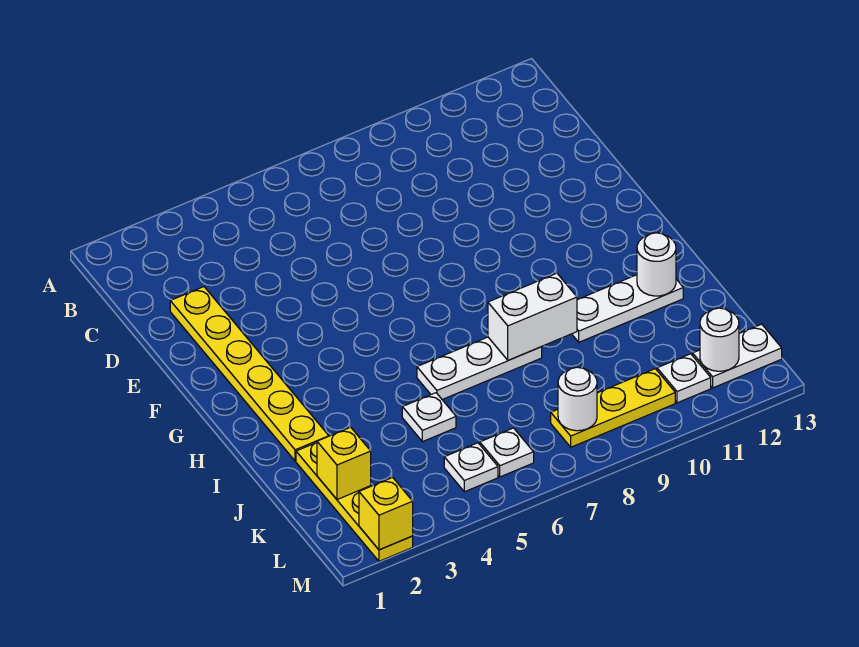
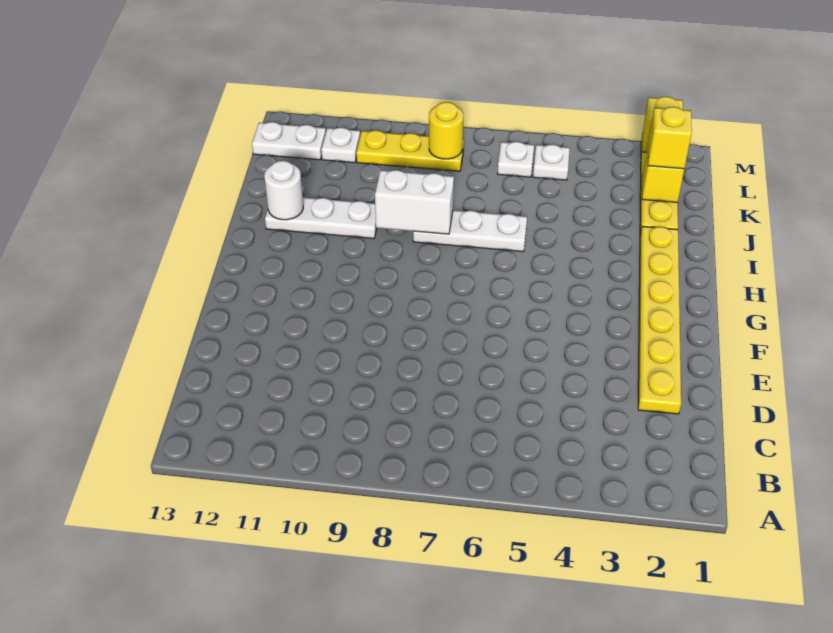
white 1x1 plate [402,393,456,442] -> none
none -> yellow 1x1 brick [648,107,692,169]
white 1x1 round brick [558,367,597,431] -> yellow 1x1 round brick [429,102,464,159]
white 1x1 round brick [700,308,739,371] -> none

